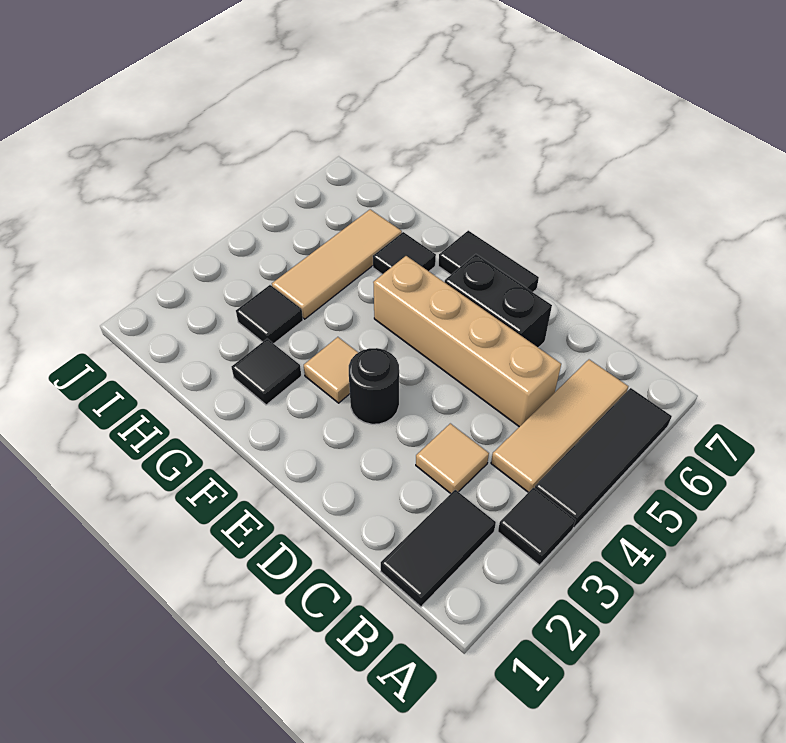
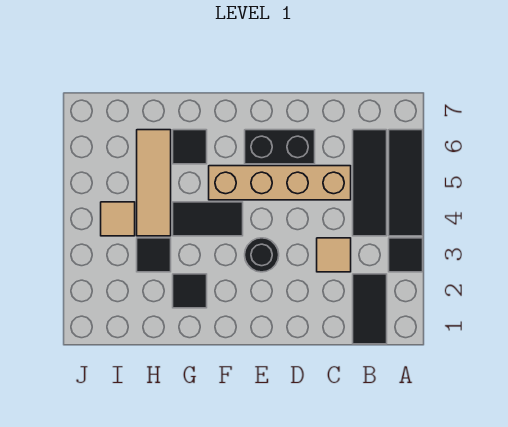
tan 1x3 tile [491,360,628,492] -> black 1x3 tile [353,130,387,236]
black 1x2 tile [438,231,539,292] -> black 1x2 tile moved to [173,202,243,236]
tan 1x1 tile [304,337,358,403] -> tan 1x1 tile moved to [101,202,135,236]

